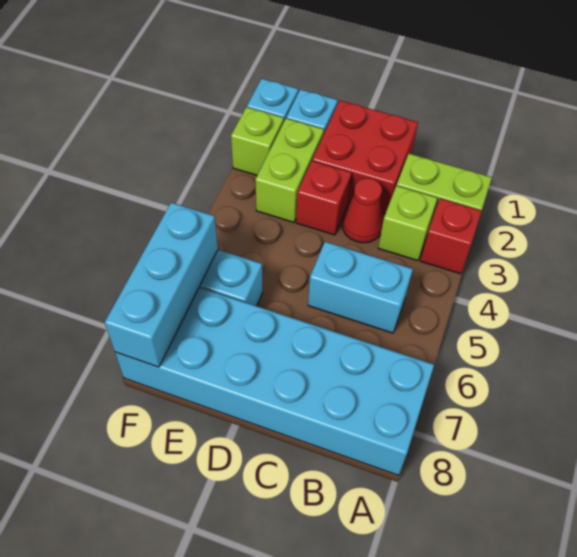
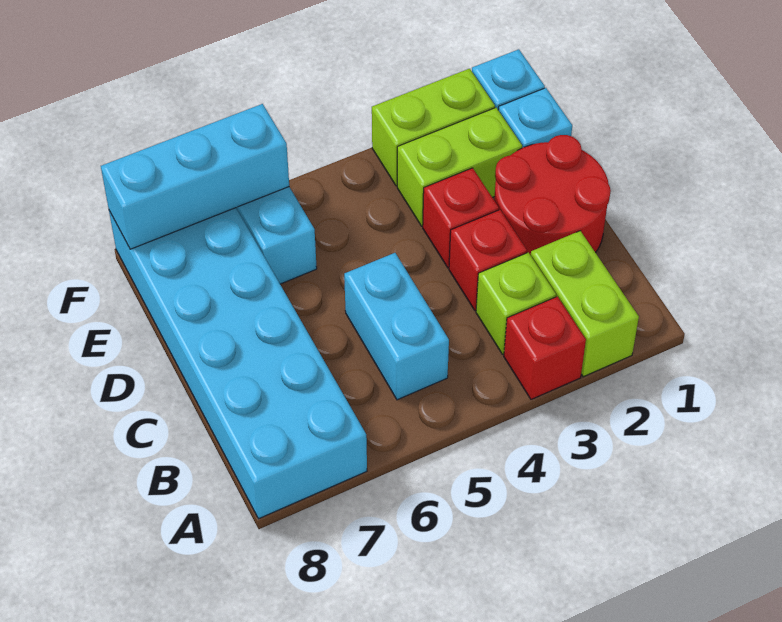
red 2x2 brick [312,101,418,214] -> red 2x2 round brick [494,135,611,255]
red 1x1 cone [342,178,384,243] -> red 1x1 brick [449,210,527,310]
lime 1x1 brick [231,107,284,175] -> lime 1x2 brick [372,69,495,186]

